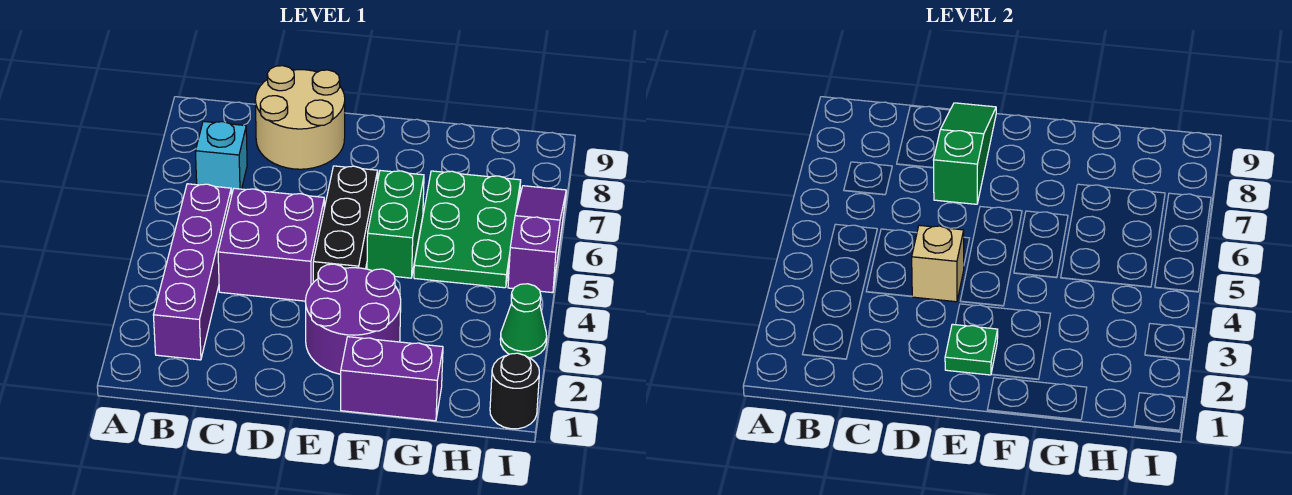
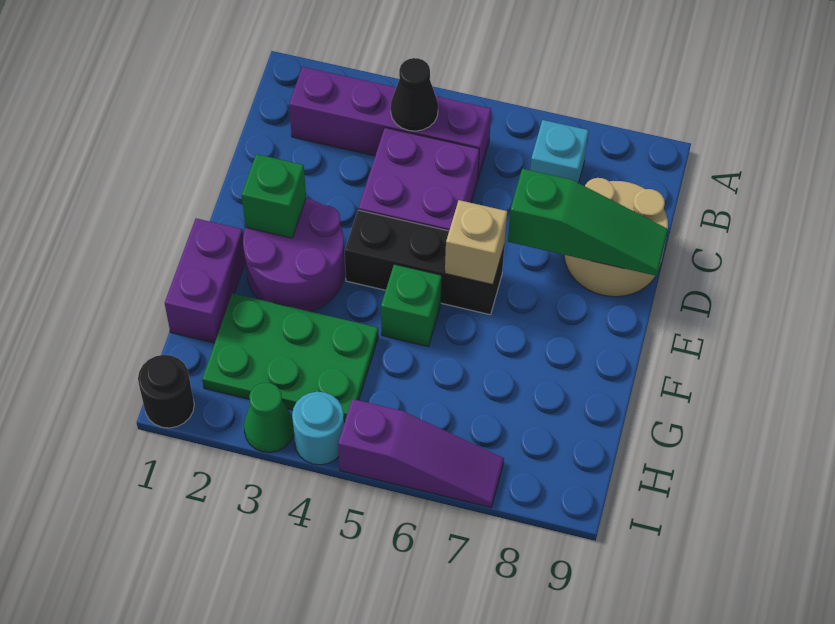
none -> black 1x1 cone [391,58,438,131]
tan 1x1 brick [912,225,964,302] -> tan 1x1 brick moved to [445,200,507,285]
green 1x1 plate [945,324,998,375] -> green 1x1 brick [242,154,306,238]
green 1x2 brick [367,171,424,278] -> green 1x1 brick [381,264,442,346]
green 2x3 plate [414,171,521,288] -> green 2x3 plate moved to [202,293,378,422]
none -> cyan 1x1 round brick [292,392,344,465]

